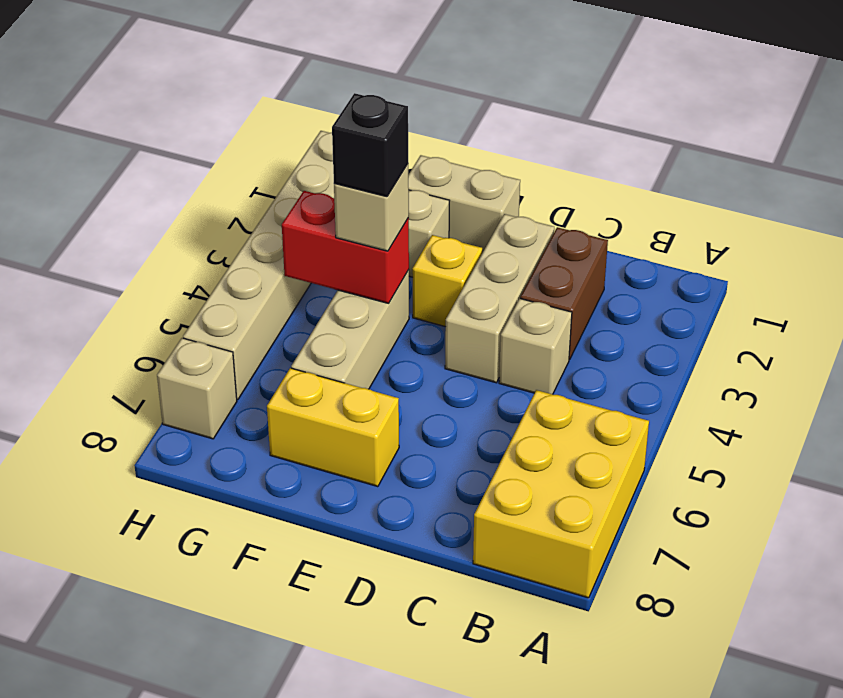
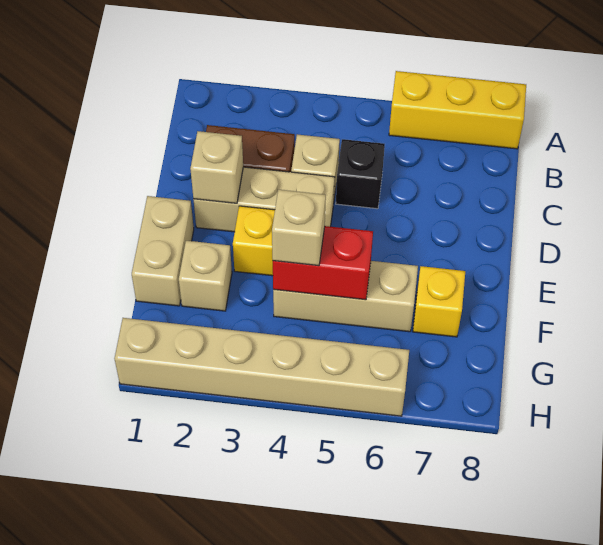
yellow 2x3 brick [473,390,649,598] -> yellow 1x3 brick [389,71,526,149]
yellow 1x2 brick [267,368,399,487] -> yellow 1x1 brick [413,266,465,337]
red 1x2 brick [282,191,409,303] -> red 1x2 brick turned to [273,226,373,300]
black 1x1 brick [332,93,408,197] -> black 1x1 brick moved to [336,139,385,209]
tan 1x1 brick [157,338,237,439] -> tan 1x1 brick moved to [190,131,243,203]

